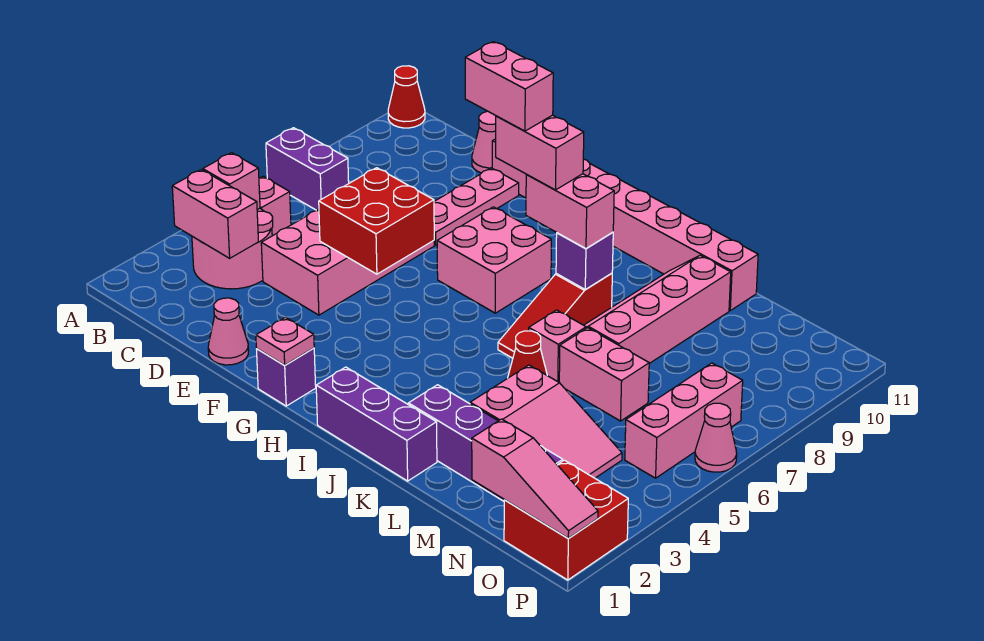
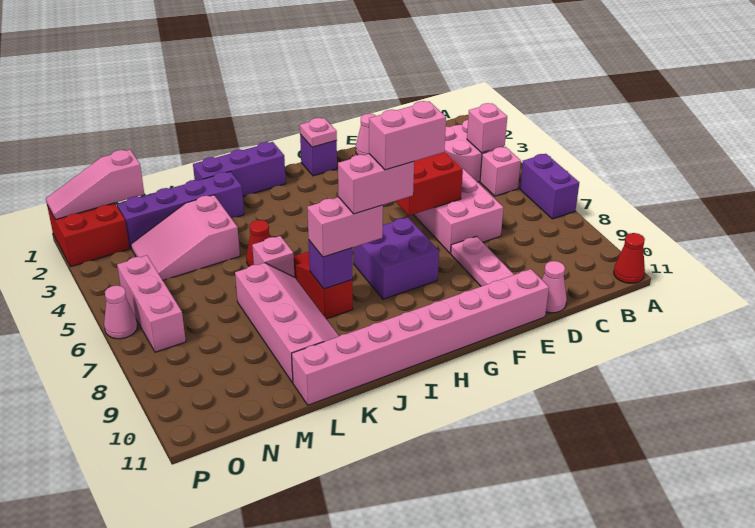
purple 1x2 brick [266,128,349,210] -> purple 1x2 brick turned to [520,154,579,219]
pink 1x2 brick [172,170,258,258] -> none
pink 2x2 brick [437,207,551,313] -> purple 2x2 brick [354,217,439,299]
pink 1x2 brick [559,328,649,421] -> none

